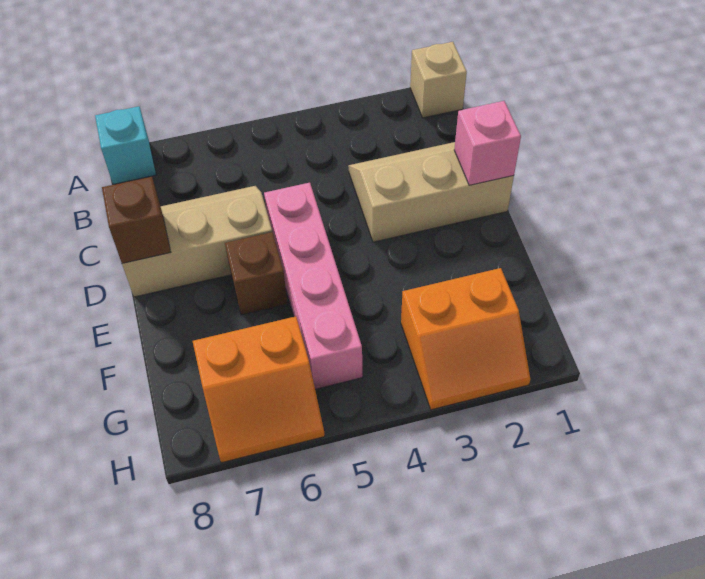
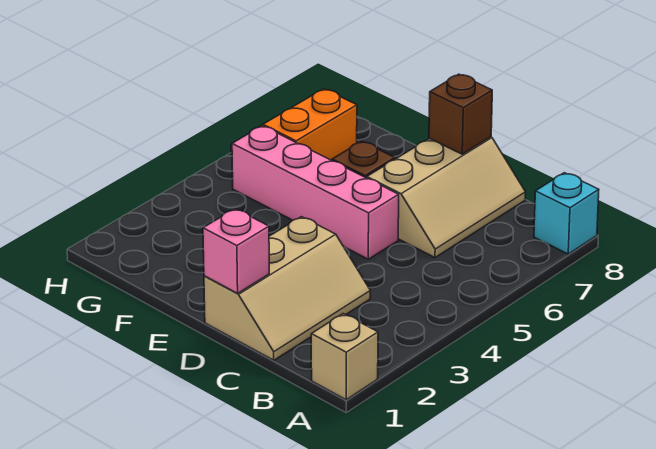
orange 2x2 slope [401,268,530,410] -> none

